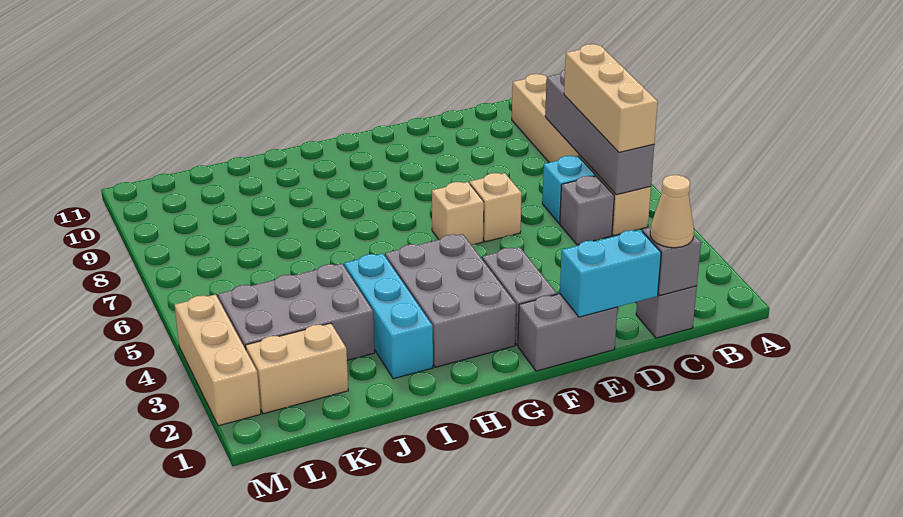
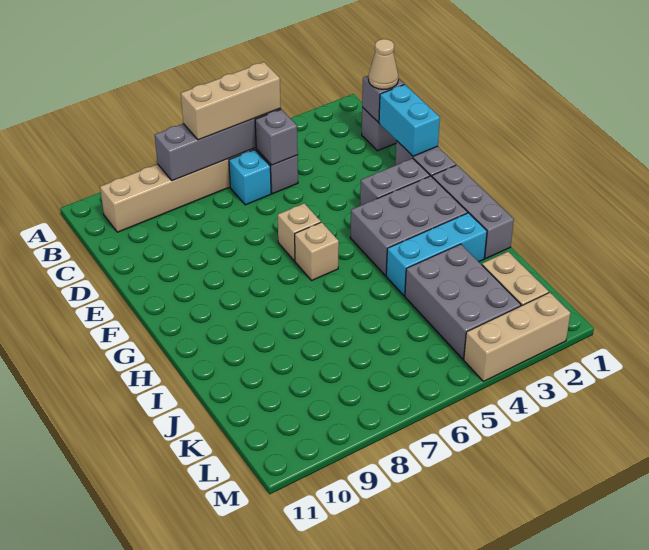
none -> grey 1x1 brick [255,109,298,165]
tan 1x1 brick [470,173,522,242] -> tan 1x1 brick moved to [295,222,339,280]
none -> grey 1x3 brick [432,165,514,258]

